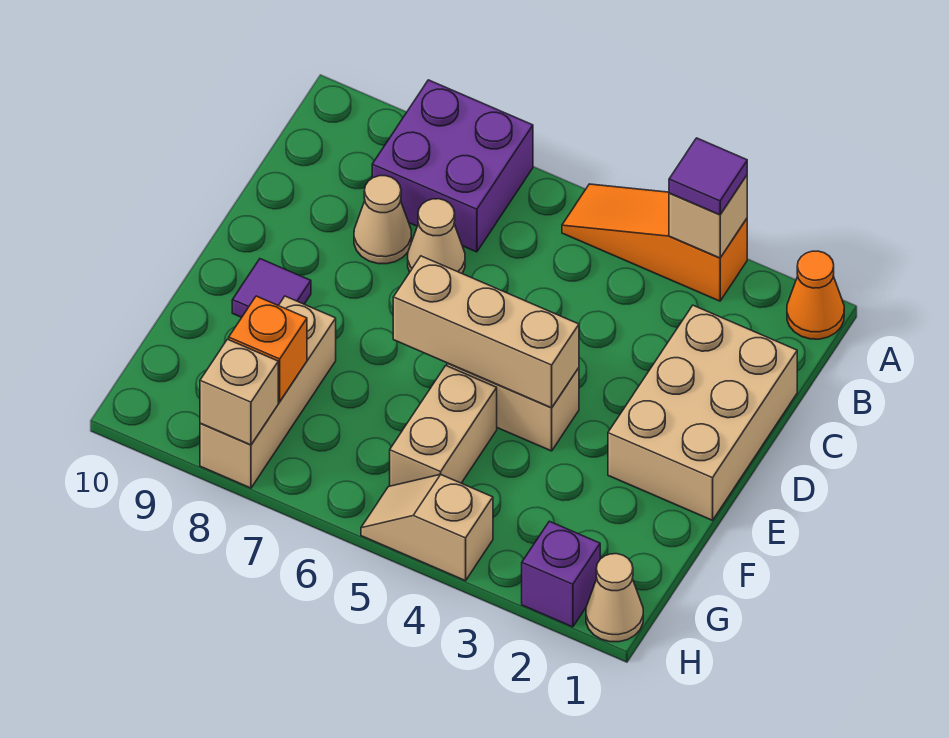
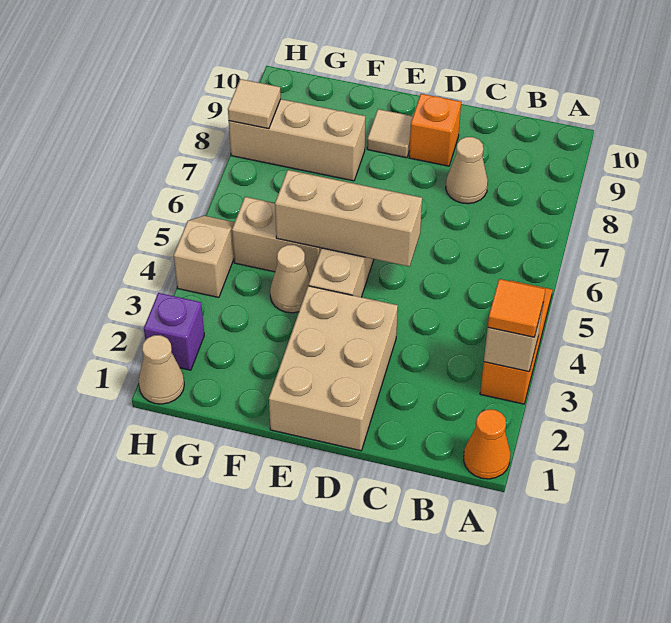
purple 1x1 tile [669,138,747,215] -> orange 1x1 tile [488,279,545,337]
purple 2x2 brick [372,80,533,252] -> none
tan 2x3 brick [608,305,797,520] -> tan 2x3 brick turned to [269,286,398,451]
tan 1x1 cone [408,199,465,273] -> tan 1x1 cone moved to [270,245,311,313]
tan 1x3 brick [393,256,579,408] -> tan 1x3 brick turned to [275,170,422,267]
purple 1x1 tile [232,259,311,317] -> tan 1x1 tile [367,109,413,158]
orange 1x1 brick [229,296,307,402] -> orange 1x1 brick moved to [409,94,461,166]
tan 1x1 brick [200,339,278,445] -> tan 1x1 tile [228,79,281,129]

